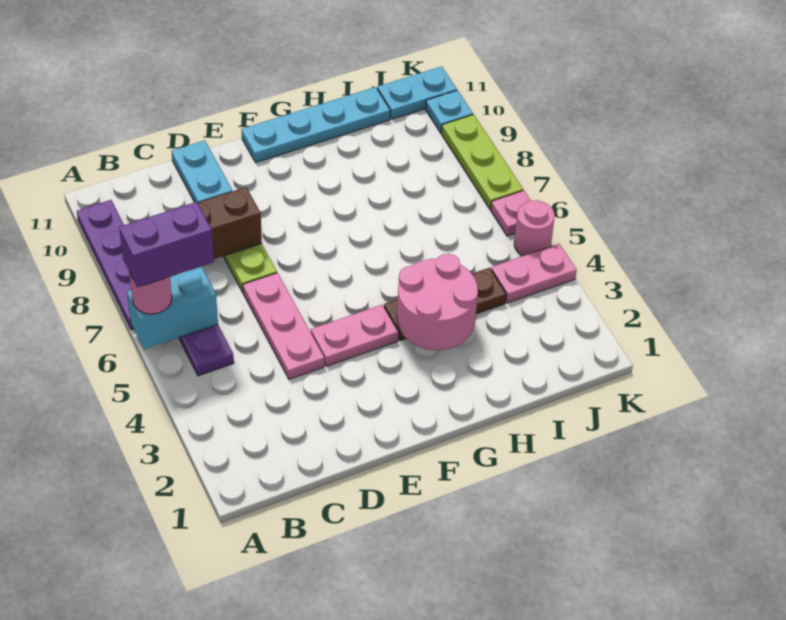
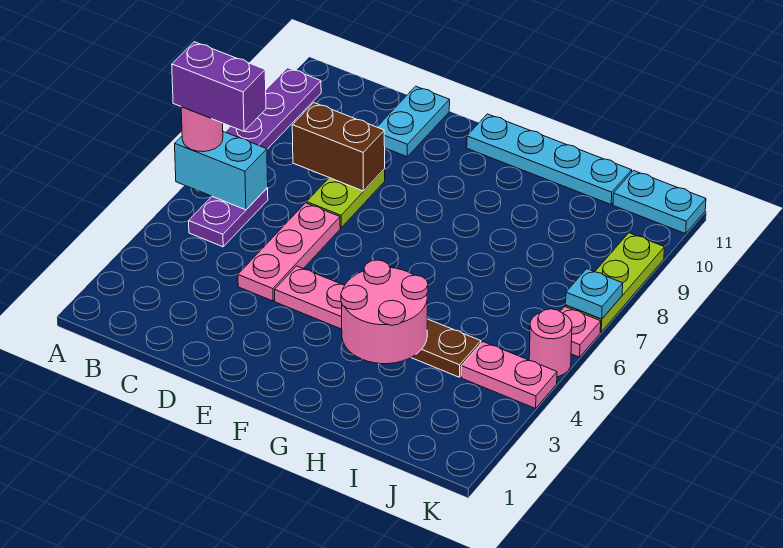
cyan 1x1 plate [426,90,473,133] -> cyan 1x1 plate moved to [566,269,623,319]

